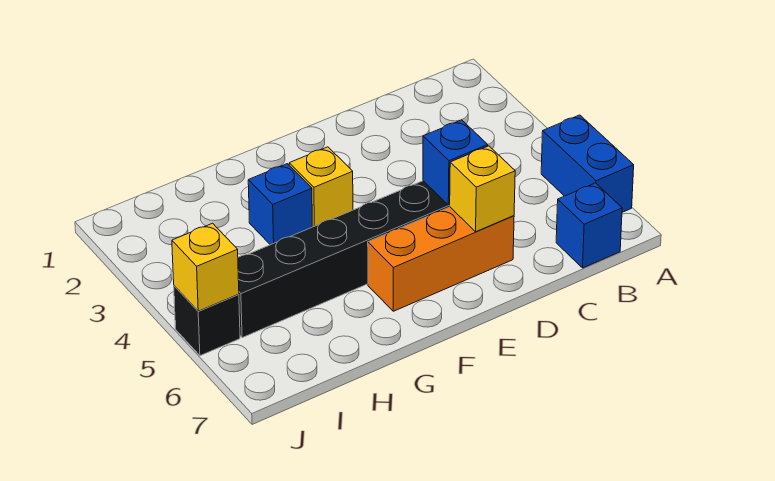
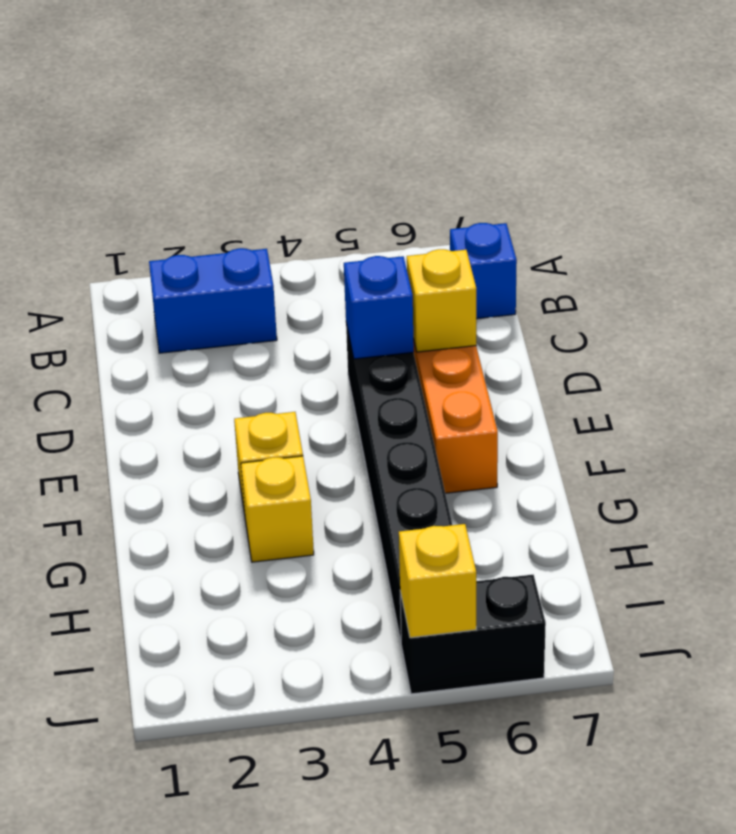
blue 1x2 brick [541,115,634,212] -> blue 1x2 brick moved to [149,248,277,353]
blue 1x1 brick [248,164,312,245] -> yellow 1x1 brick [241,456,314,562]
black 1x1 brick [174,286,240,356] -> black 1x2 brick [400,575,546,694]

